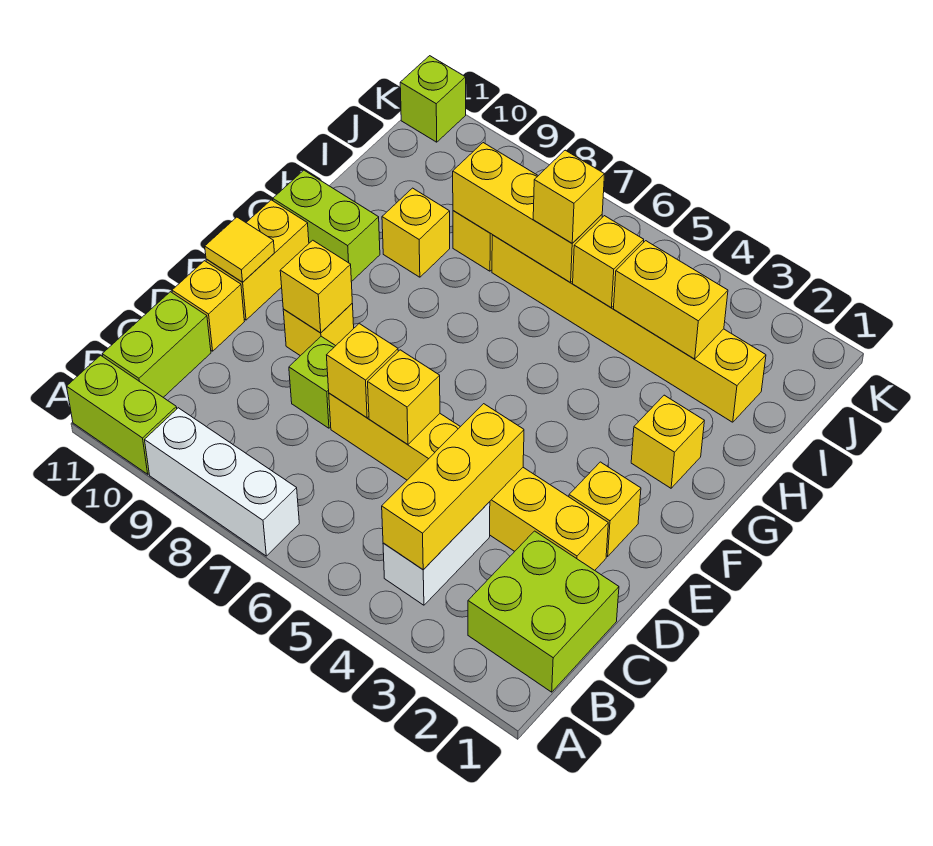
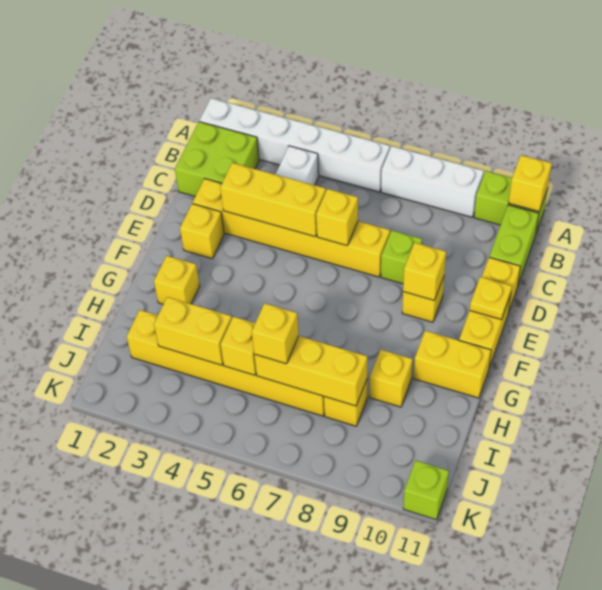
none -> white 1x6 brick [199,98,390,192]
yellow 1x3 brick [382,404,524,570] -> yellow 1x3 brick turned to [220,163,326,237]
yellow 1x1 brick [327,324,398,418] -> yellow 1x1 brick moved to [509,155,552,211]
yellow 1x1 tile [205,217,274,282] -> yellow 1x1 plate [470,277,512,320]
lime 1x2 brick [273,170,380,282] -> yellow 1x2 brick [414,331,491,398]

